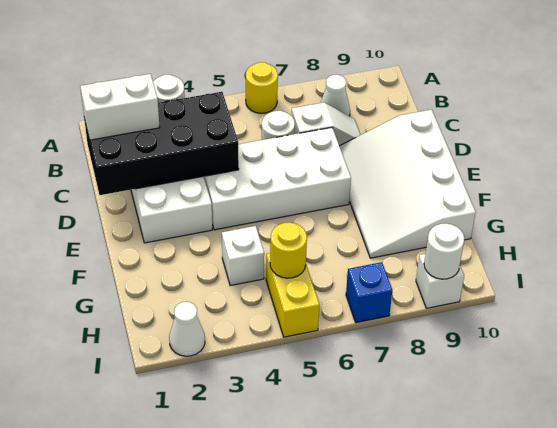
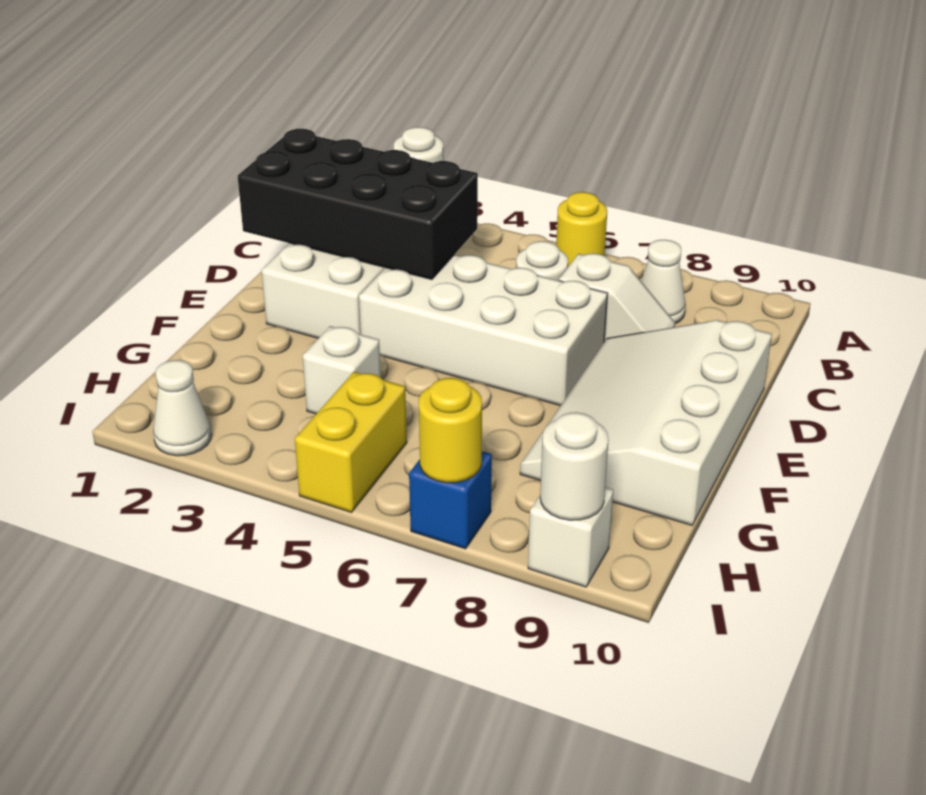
white 1x2 brick [80,74,160,140] -> none
yellow 1x1 round brick [270,222,307,278] -> yellow 1x1 round brick moved to [419,378,482,483]

